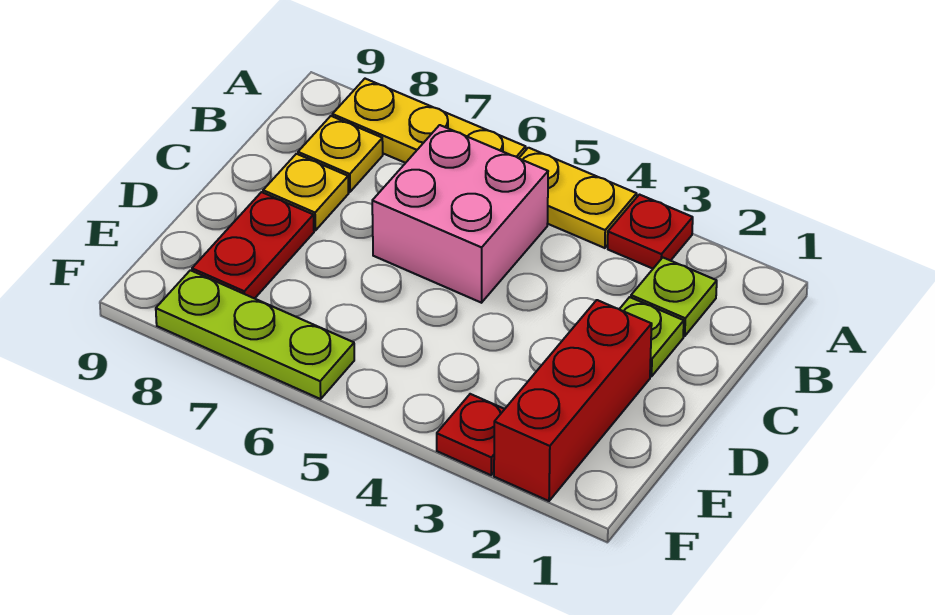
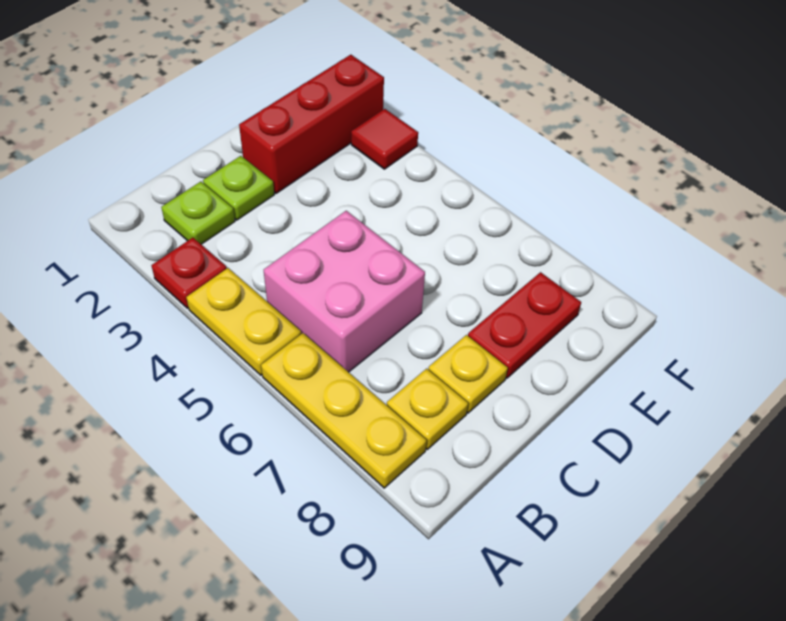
red 1x1 plate [437,394,504,475] -> red 1x1 tile [351,109,418,169]
lime 1x3 plate [156,270,354,399] -> none

